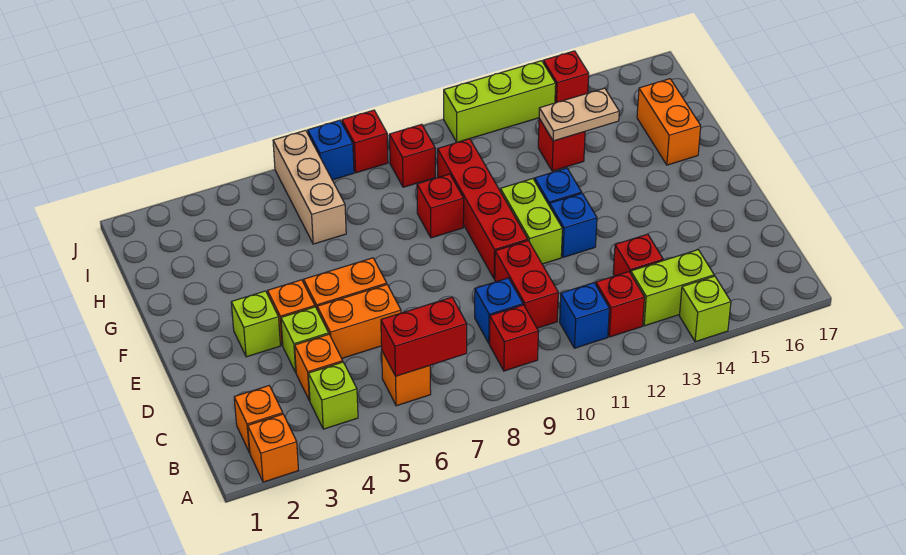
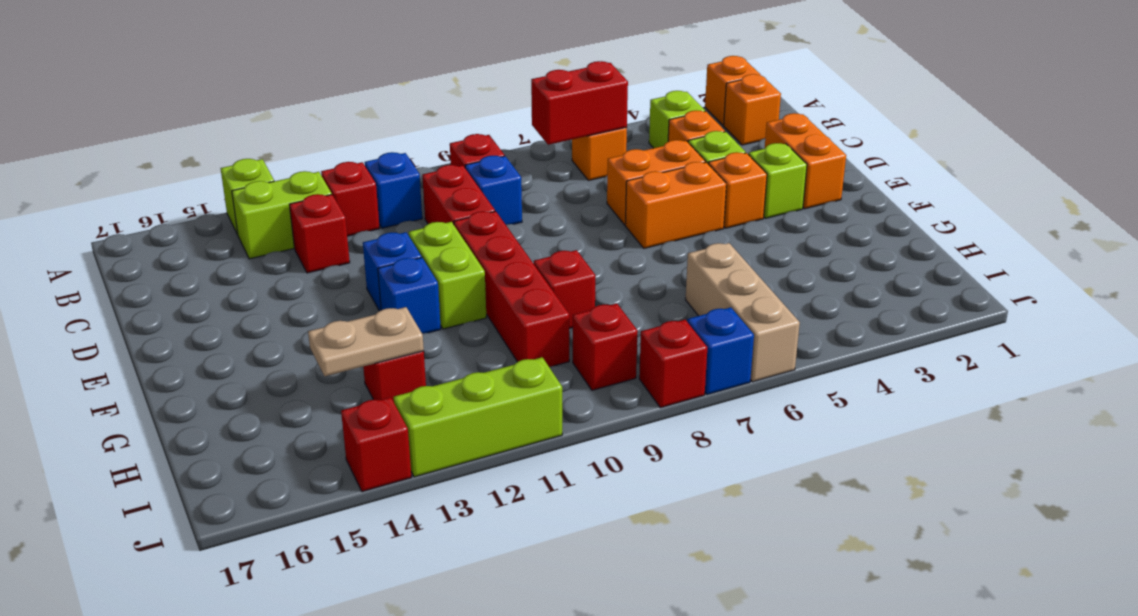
orange 1x2 brick [637,79,701,165] -> orange 1x2 brick moved to [765,113,846,209]

